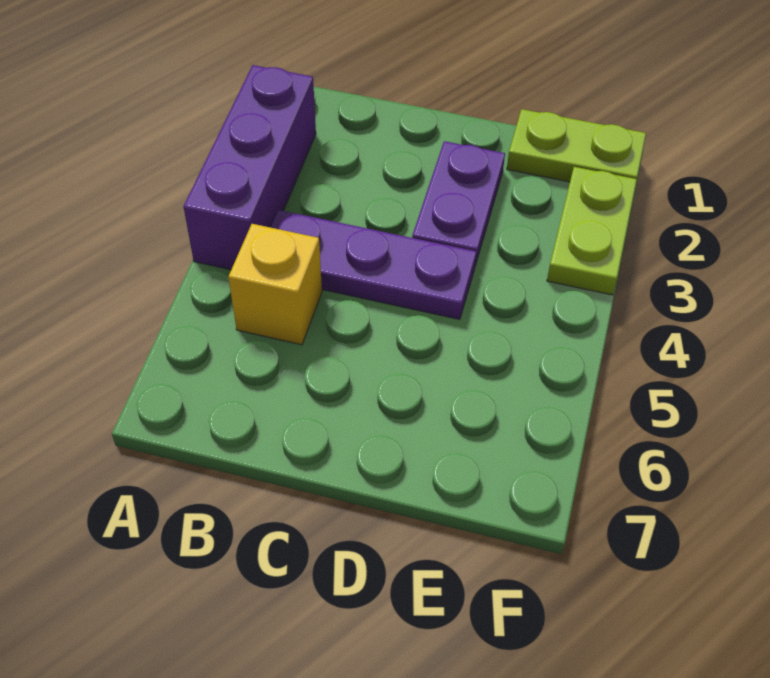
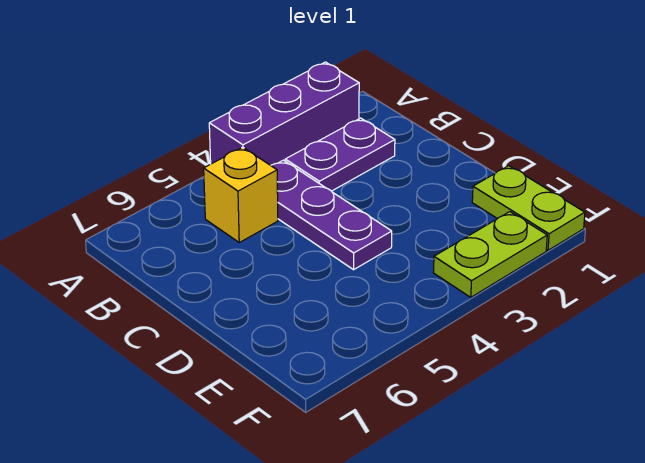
purple 1x2 plate [412,141,505,266] -> purple 1x2 plate moved to [285,118,395,191]

